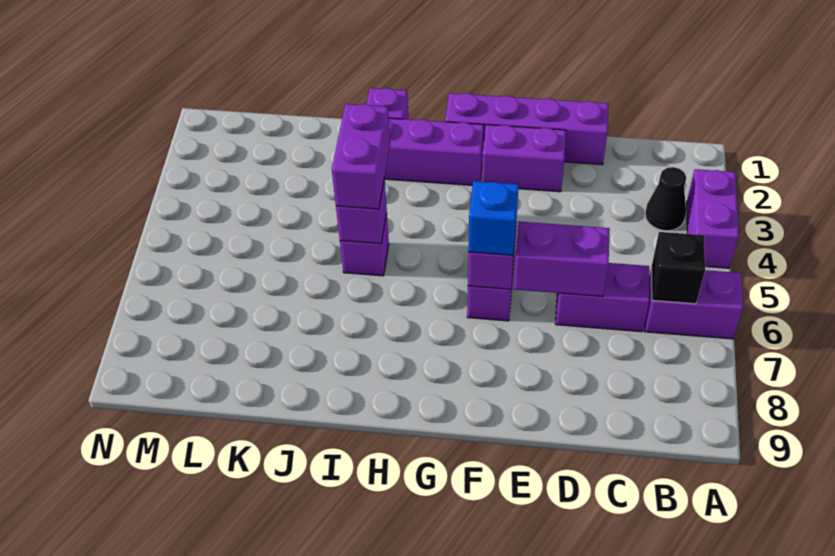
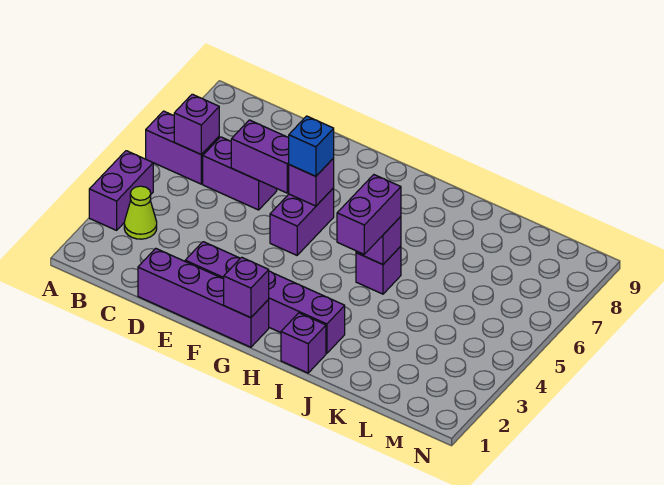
black 1x1 cone [645,167,686,231] -> lime 1x1 cone [124,186,157,239]
black 1x1 brick [652,232,705,304] -> purple 1x1 brick [174,94,219,155]
none -> purple 1x1 brick [224,257,269,318]

